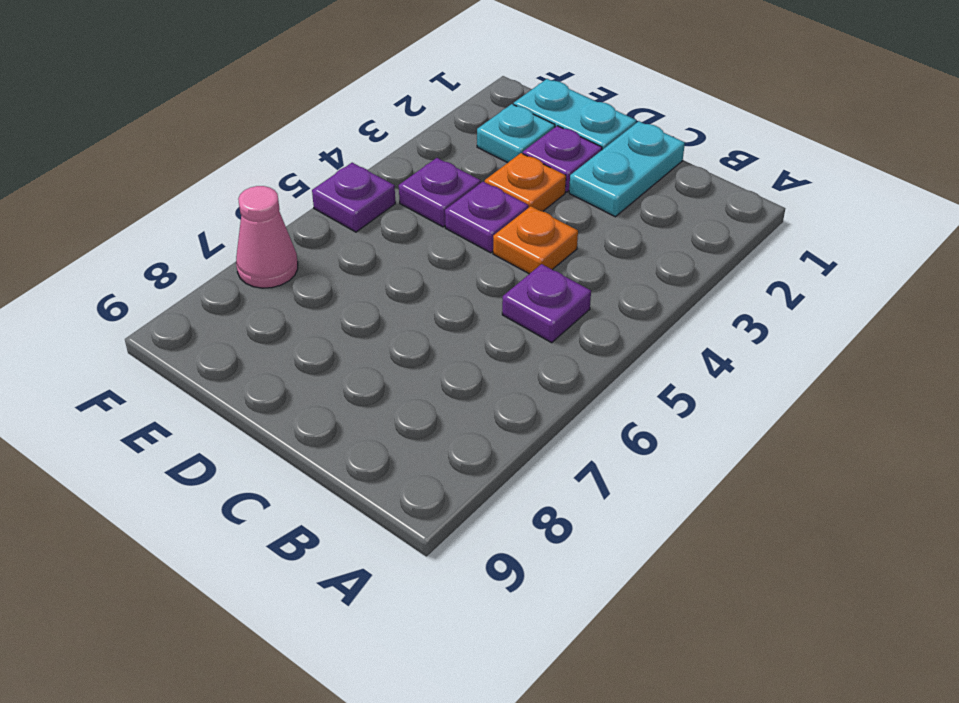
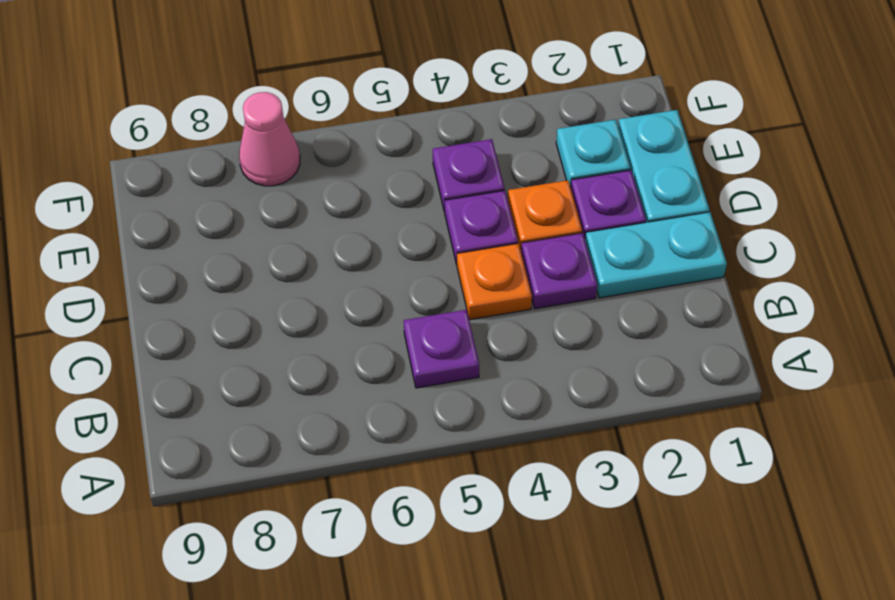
purple 1x1 plate [312,163,395,232] -> purple 1x1 plate moved to [521,233,597,309]

